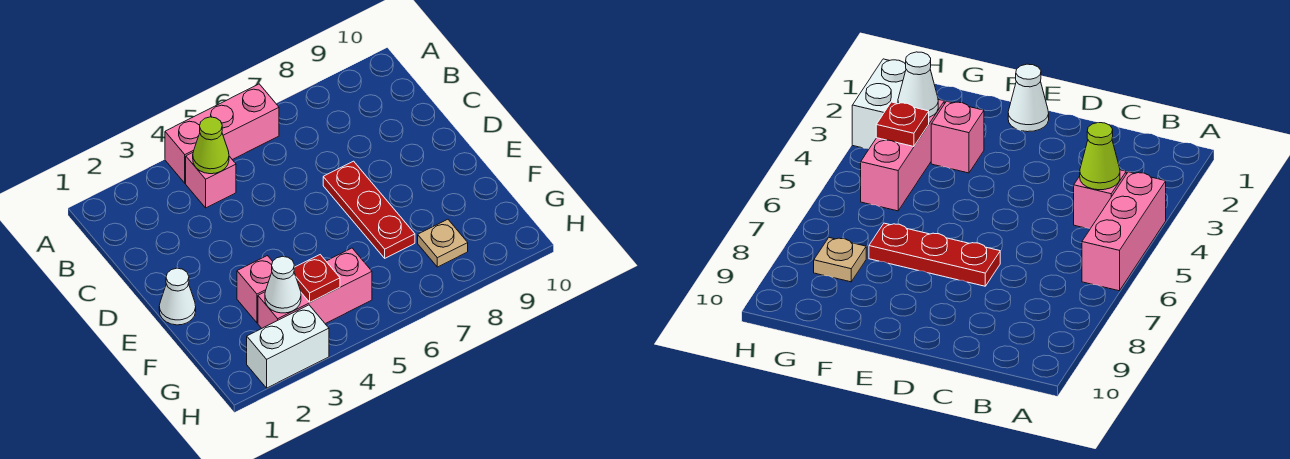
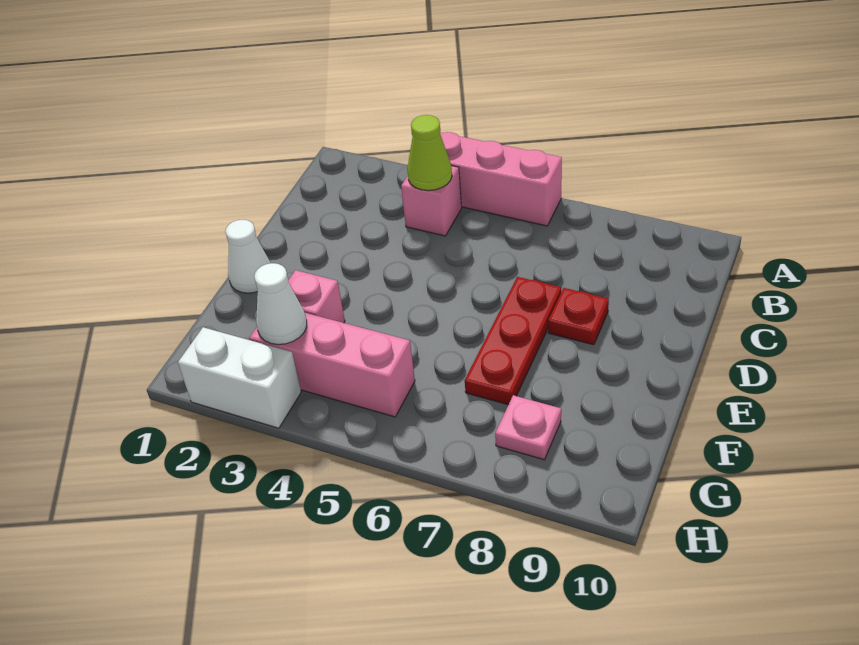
red 1x1 plate [294,255,340,302] -> red 1x1 plate moved to [548,288,609,345]
tan 1x1 plate [418,219,468,267] -> pink 1x1 plate [495,395,561,460]

